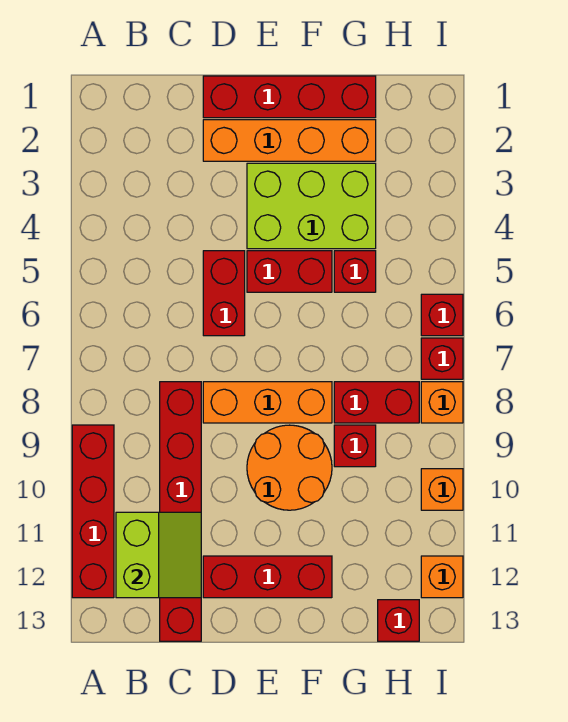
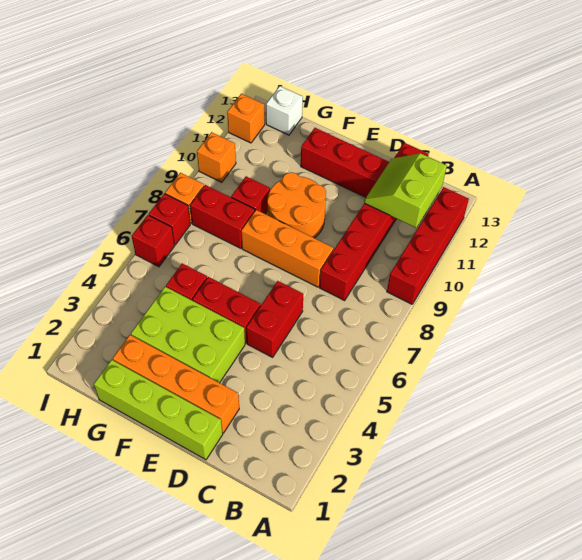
red 1x4 brick [203,76,376,118] -> lime 1x4 brick [94,360,223,460]
red 1x1 brick [378,600,419,641] -> white 1x1 brick [266,86,303,135]

